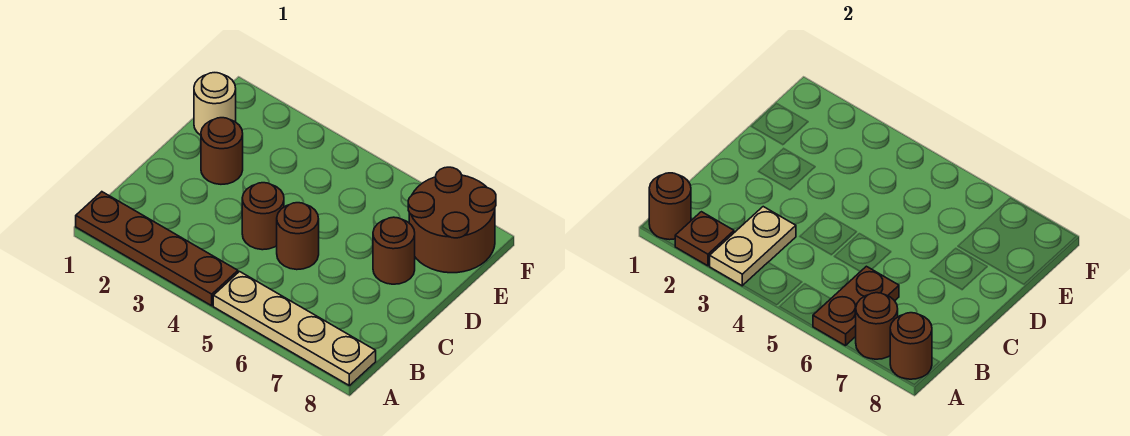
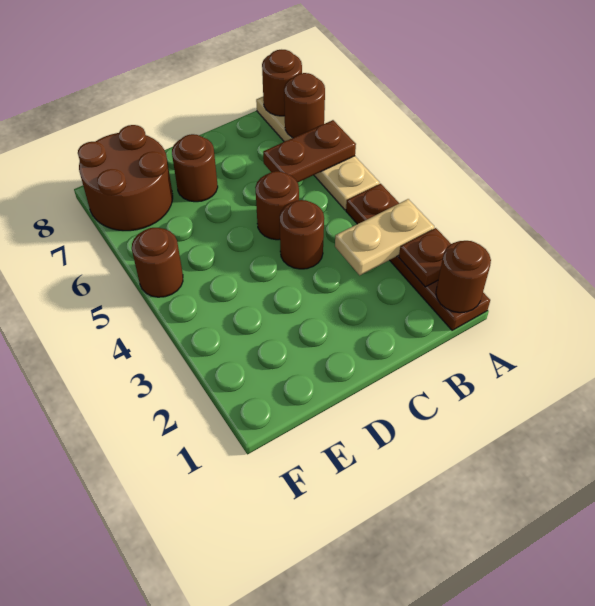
brown 1x1 round brick [201,118,243,184] -> brown 1x1 round brick moved to [132,228,183,297]
tan 1x1 round brick [194,73,236,135] -> none

